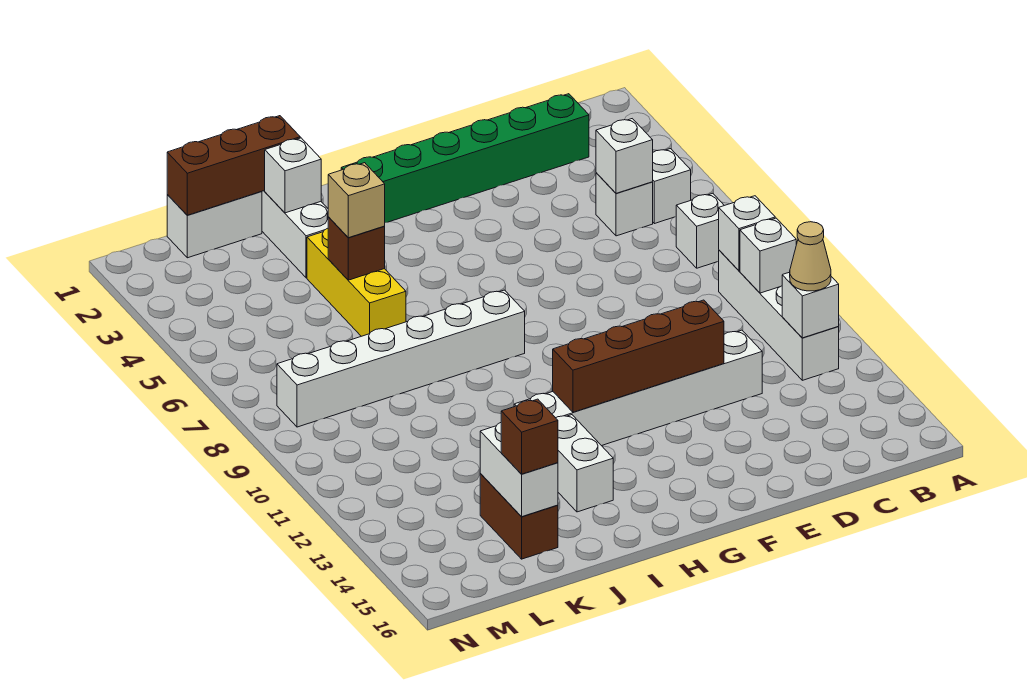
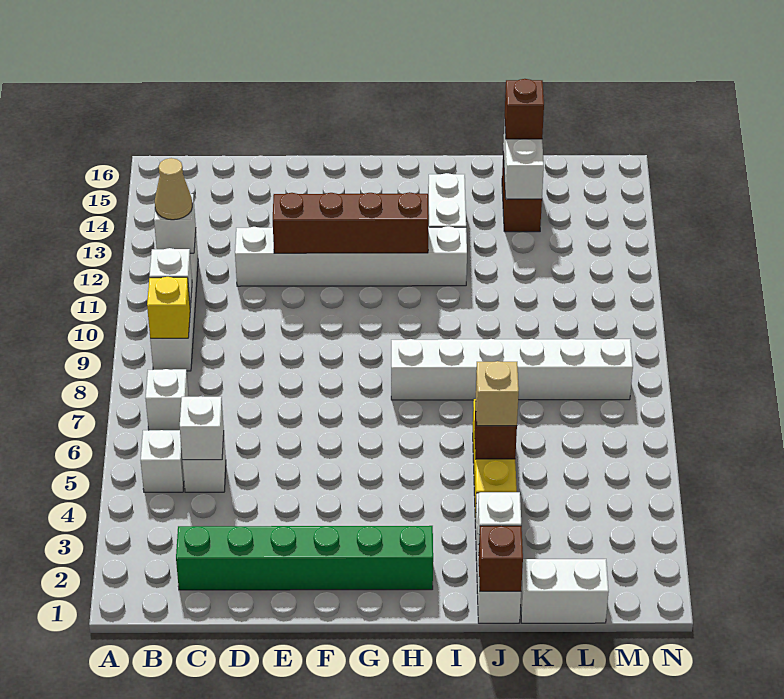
white 1x1 brick [719,196,775,271] -> yellow 1x1 brick [147,277,190,338]
brown 1x3 brick [167,116,300,215] -> brown 1x1 brick [478,526,523,591]

